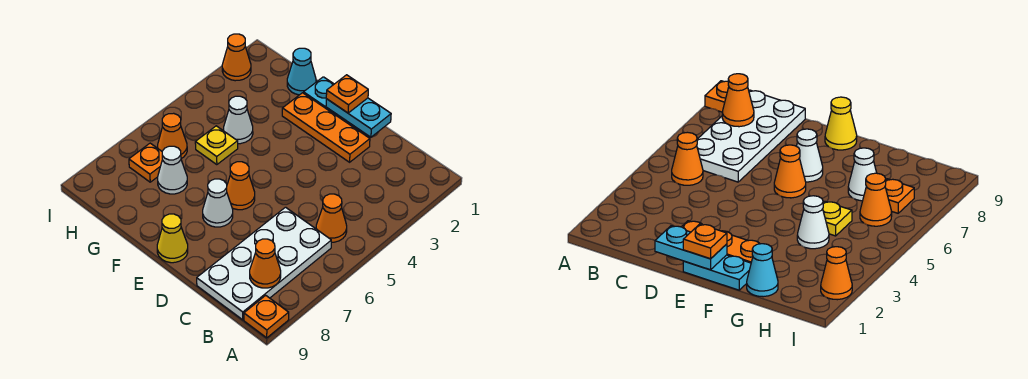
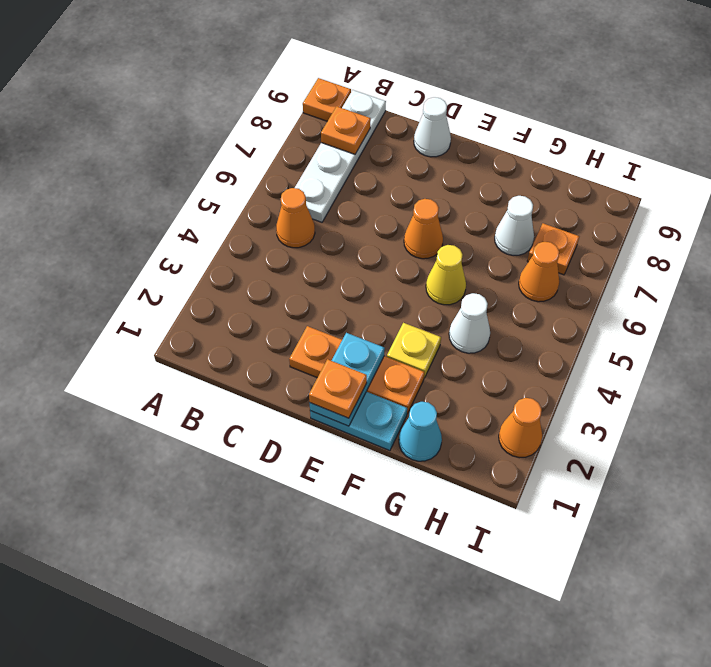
white 2x4 plate [197,207,331,320] -> white 1x4 plate [295,90,386,222]
orange 1x1 cone [250,239,281,288] -> orange 1x1 plate [321,107,371,154]
cyan 1x2 plate [326,98,391,137] -> cyan 1x2 plate turned to [310,333,385,426]
white 1x1 cone [203,179,233,227] -> white 1x1 cone moved to [414,97,451,157]
yellow 1x1 cone [157,214,188,263] -> yellow 1x1 cone moved to [426,245,466,305]
yellow 1x1 plate [195,126,238,165] -> yellow 1x1 plate moved to [387,323,441,378]

